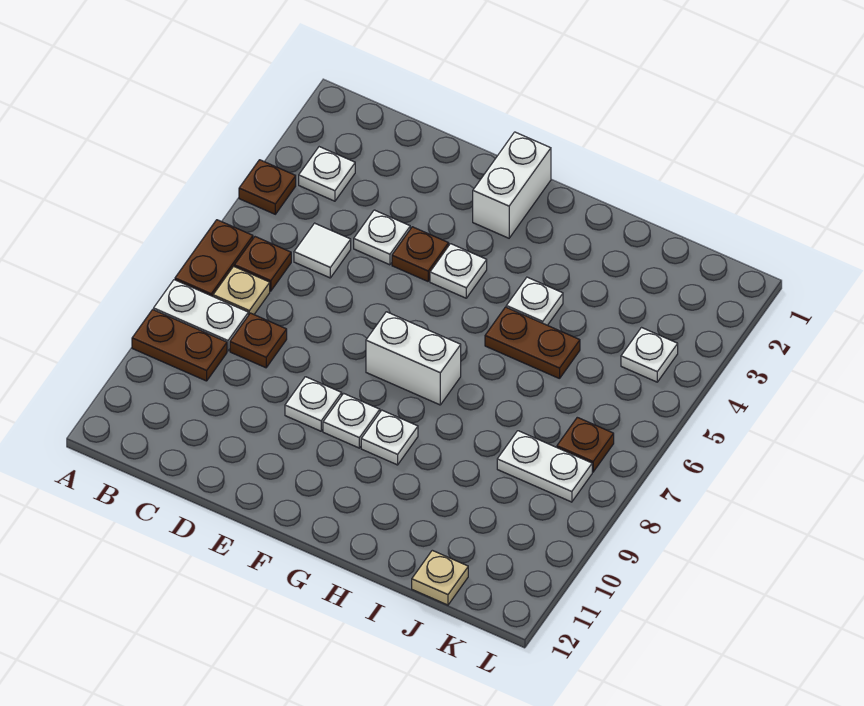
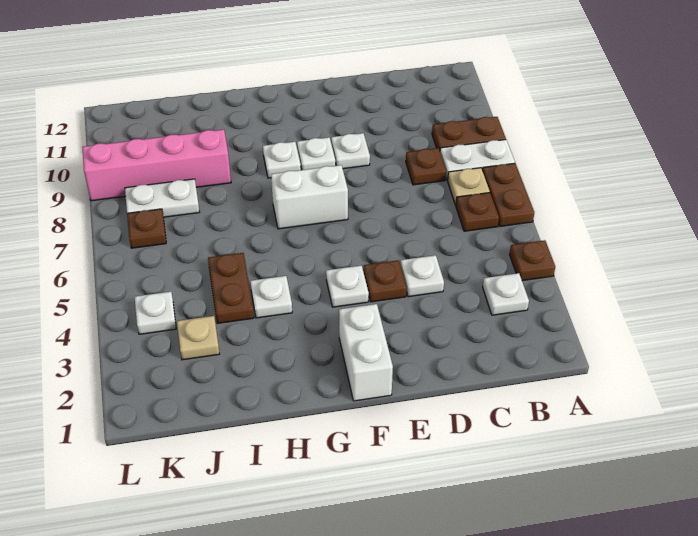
white 1x1 tile [294,223,351,278] -> none
brown 1x2 plate [485,307,580,379] -> brown 1x2 plate turned to [208,253,254,323]
none -> pink 1x4 brick [82,129,231,201]
tan 1x1 plate [412,550,468,605] -> tan 1x1 plate moved to [177,316,220,360]

